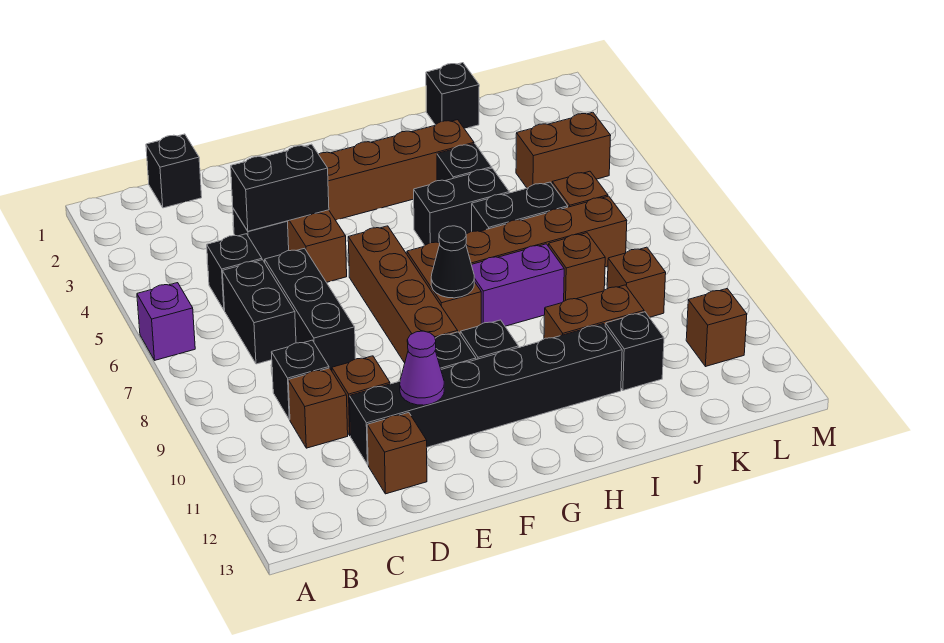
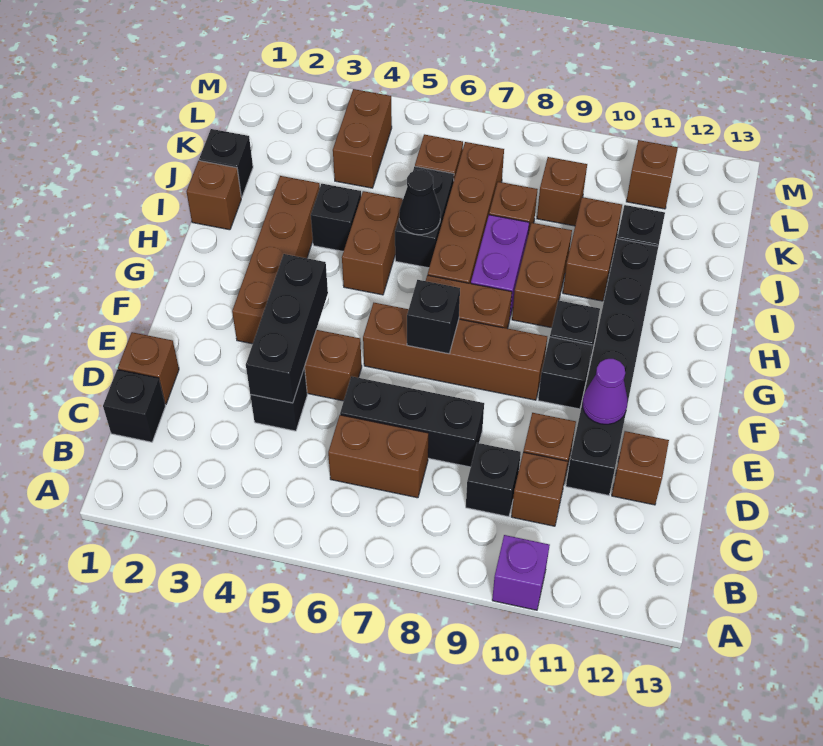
purple 1x1 brick [137,283,195,360] -> purple 1x1 brick moved to [492,535,550,610]
black 1x1 brick [207,234,262,310] -> black 1x1 brick moved to [407,280,460,354]
black 1x2 brick [222,260,296,364] -> brown 1x2 brick [328,415,428,498]
none -> brown 1x1 brick [118,332,179,404]
black 1x2 brick [231,144,329,231] -> black 1x3 brick [246,254,328,403]
black 1x1 cone [431,226,474,298] -> black 1x1 cone moved to [399,170,441,235]
black 1x2 brick [414,168,509,245] -> brown 1x2 brick [342,191,403,295]
none -> brown 1x2 brick [512,223,572,328]
none -> brown 1x1 brick [187,161,241,230]

